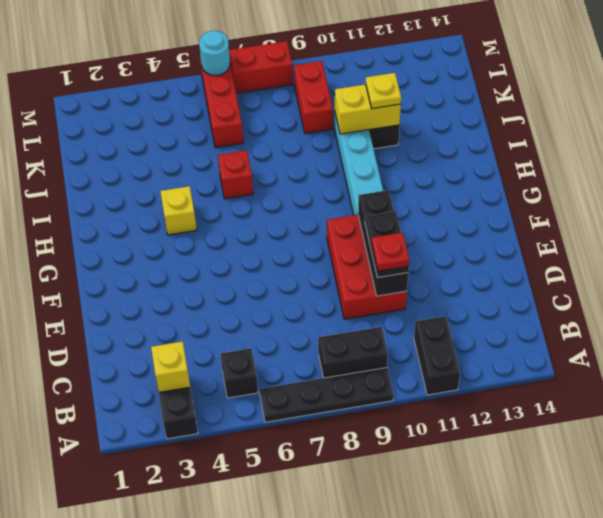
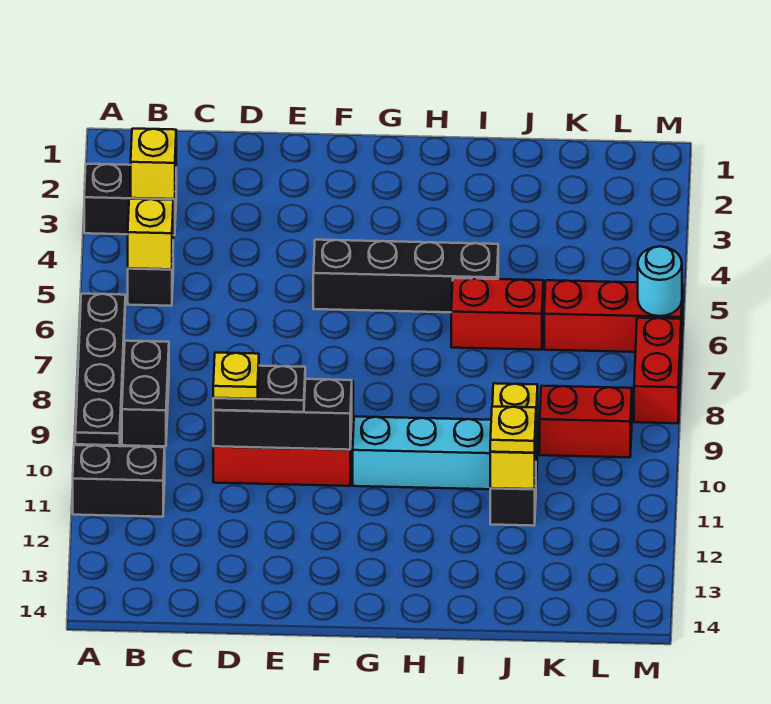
red 1x1 plate [372,233,409,271] -> yellow 1x1 plate [213,353,259,399]
none -> black 1x4 brick [313,240,498,312]
yellow 1x1 brick [160,186,197,235] -> yellow 1x1 brick moved to [128,199,173,269]
red 1x1 brick [218,150,253,199] -> red 1x2 brick [451,278,543,350]

